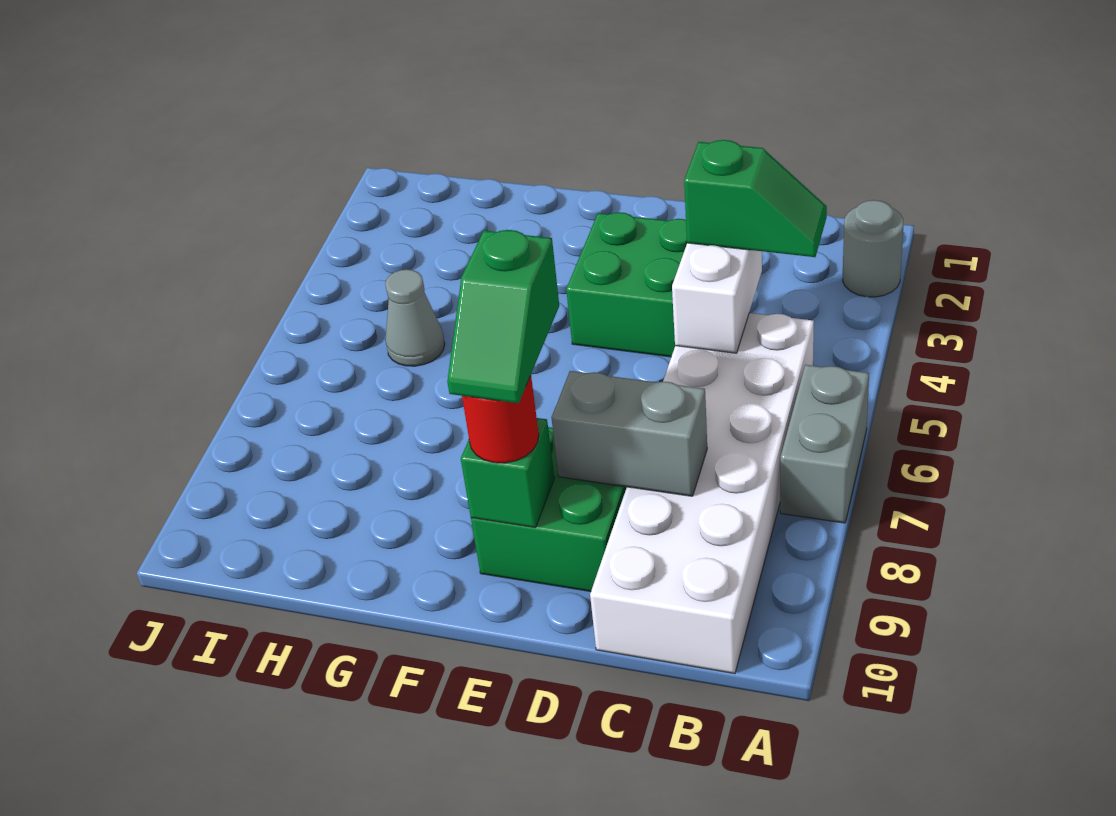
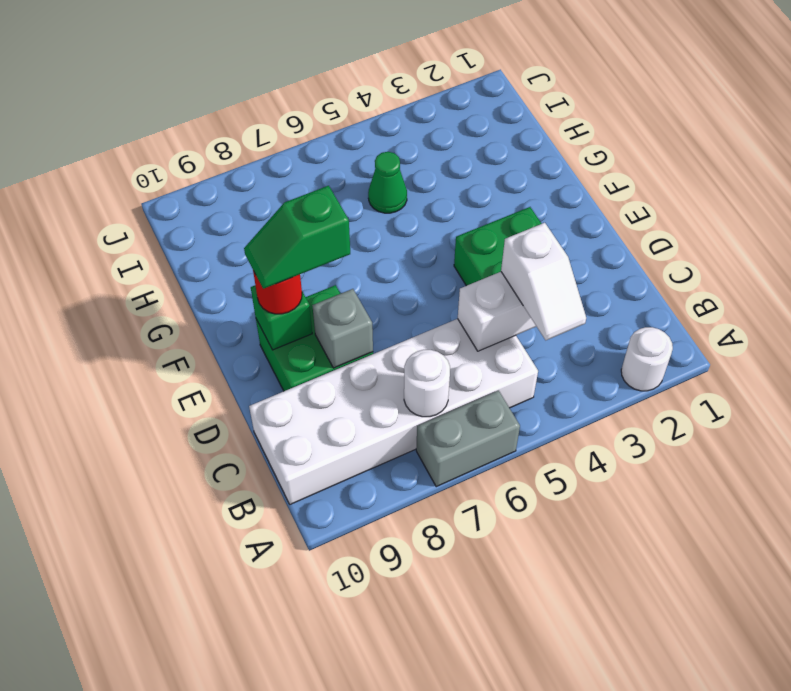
grey 1x1 round brick [843,200,903,297] -> white 1x1 round brick [621,327,673,391]
green 1x2 slope [684,140,827,257] -> white 1x2 slope [501,223,586,340]
none -> white 1x1 round brick [404,350,450,417]
grey 1x2 brick [551,371,707,496] -> grey 1x1 brick [312,289,373,368]
grey 1x1 cone [385,269,445,366] -> green 1x1 cone [368,152,407,213]

